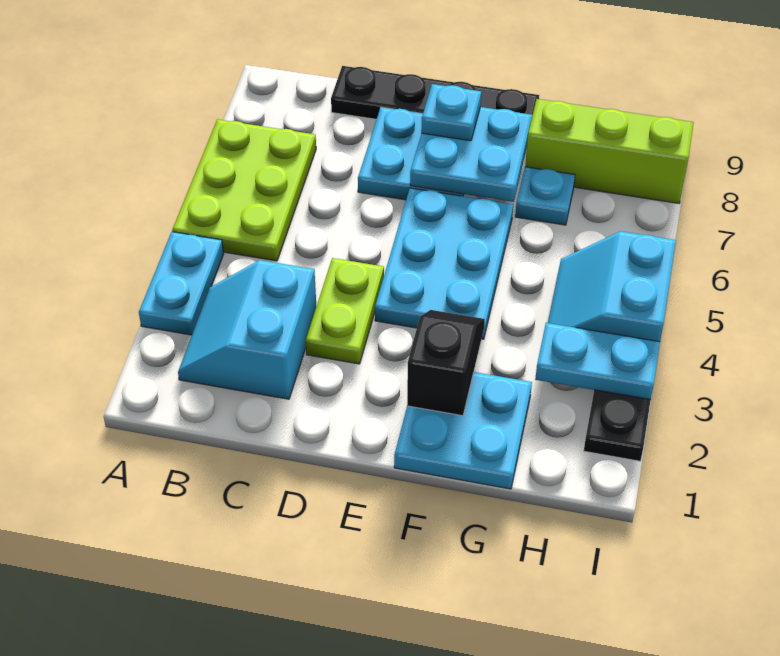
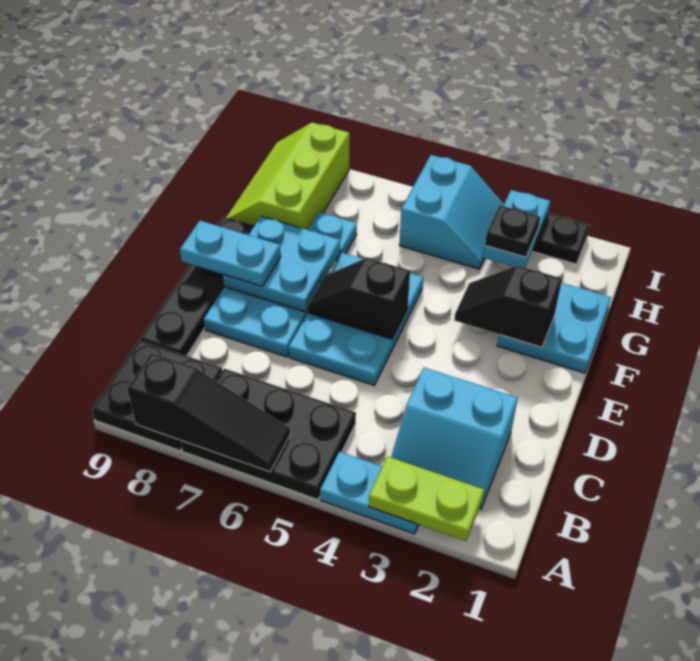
lime 2x3 plate [172,119,316,261] -> black 2x3 plate [180,369,356,500]
none -> black 1x3 slope [127,353,290,472]
none -> black 2x2 plate [92,340,222,450]
lime 1x2 plate [306,258,384,364] -> lime 1x2 plate moved to [369,456,484,541]
cyan 2x3 plate [375,188,513,339] -> cyan 2x3 plate turned to [289,253,423,385]
none -> black 1x2 slope [307,258,410,339]
cyan 1x1 plate [421,84,481,141] -> cyan 1x2 plate [180,221,281,286]
none -> black 1x1 plate [485,205,540,257]
cyan 2x2 slope [548,231,676,342] -> cyan 2x2 slope turned to [399,155,504,269]

